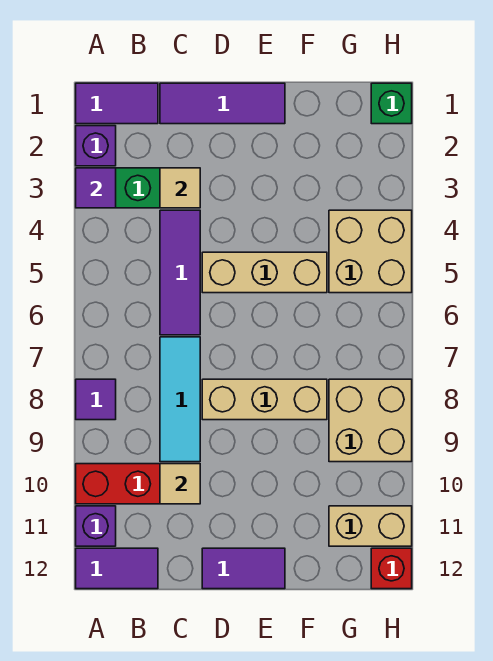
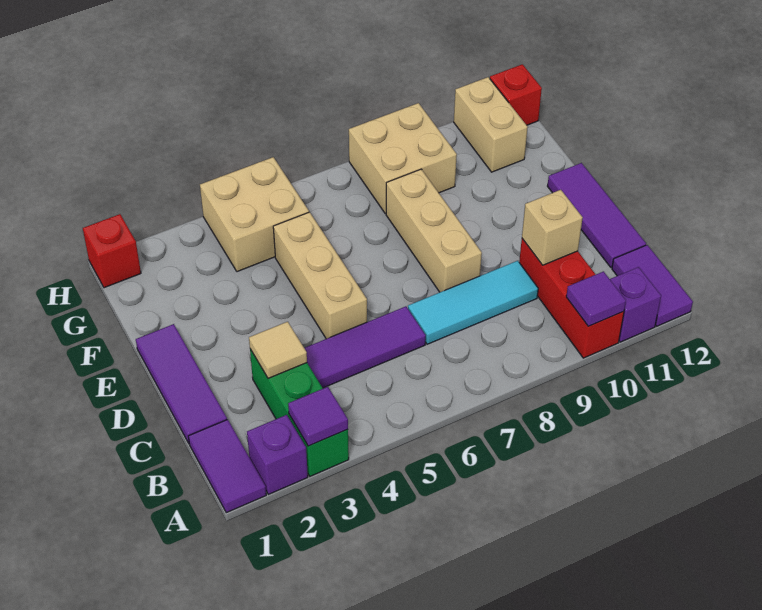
purple 1x1 tile [76,379,116,420] -> purple 1x1 tile moved to [566,271,626,326]
tan 1x1 tile [160,464,200,504] -> tan 1x1 brick [522,190,583,265]
purple 1x2 tile [202,548,285,589] -> purple 1x3 tile [548,163,646,268]
green 1x1 brick [371,83,412,124] -> red 1x1 brick [83,214,141,288]

